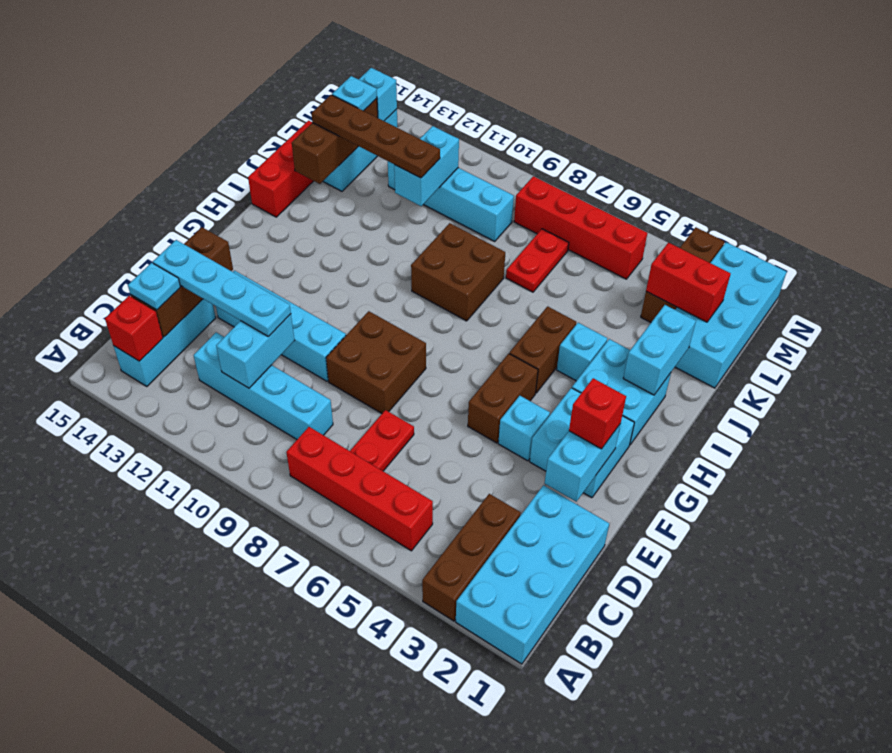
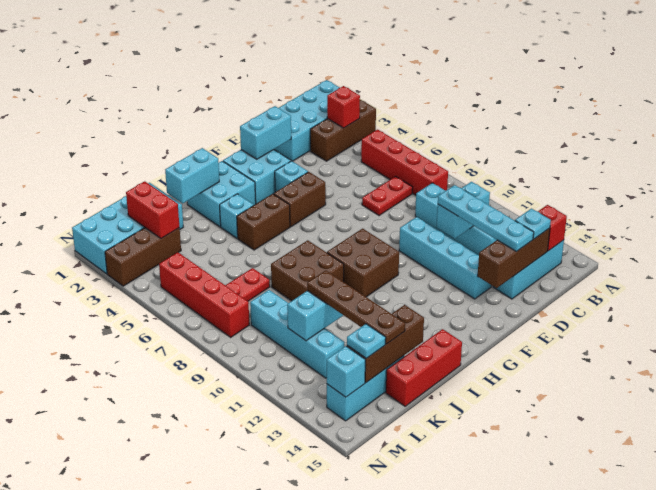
brown 2x2 brick [326,311,426,413] -> brown 2x2 brick moved to [327,229,399,297]
red 1x1 brick [569,378,626,449] -> red 1x1 brick moved to [327,86,360,128]

